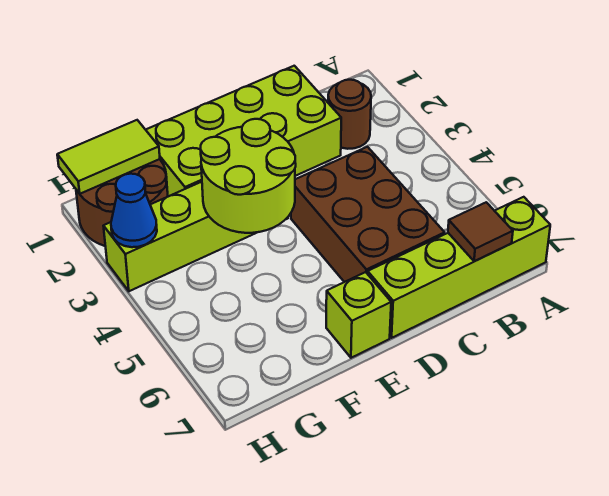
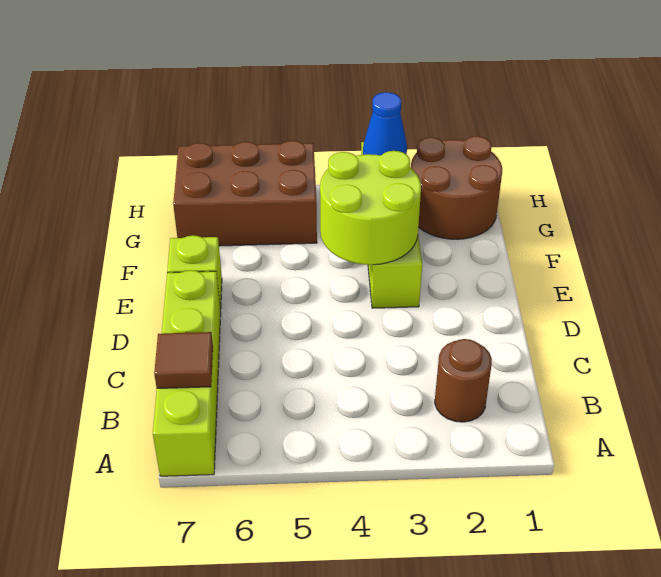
lime 2x4 brick [146,66,341,196] -> none
brown 2x3 brick [291,147,445,282] -> brown 2x3 brick moved to [173,141,317,246]
lime 1x2 tile [57,120,160,194] -> none

